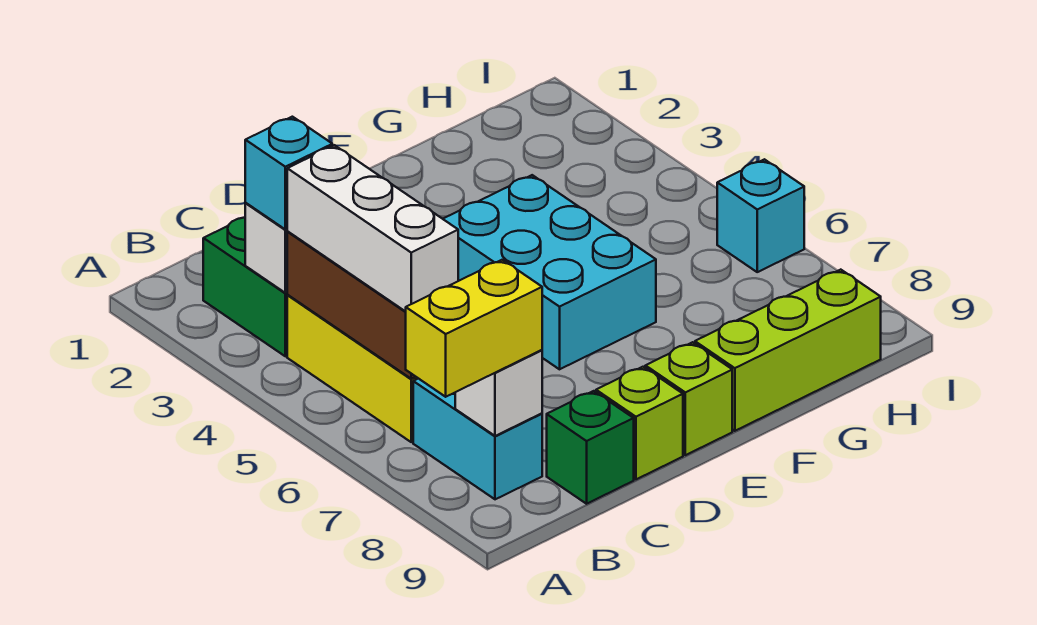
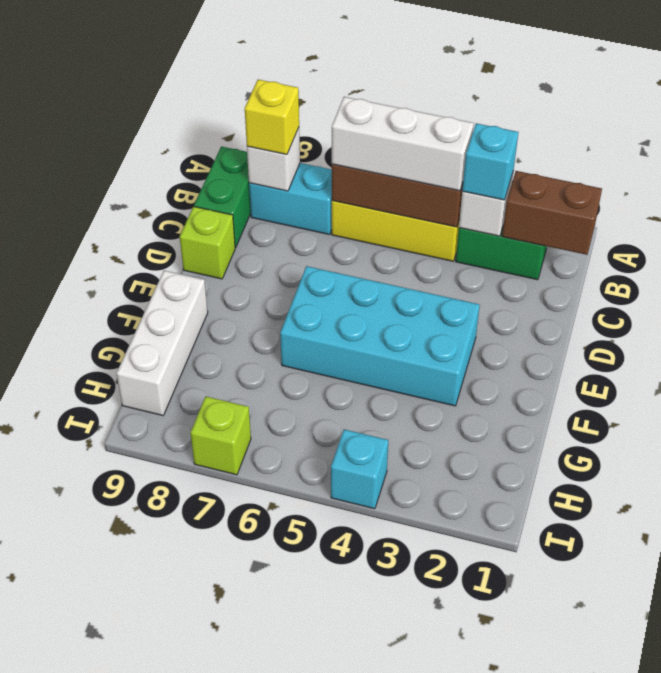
yellow 1x2 brick [406,260,542,397] -> yellow 1x1 brick [245,80,299,155]
none -> brown 1x2 brick [502,171,602,255]
green 1x1 brick [547,391,634,504] -> green 1x2 brick [194,146,251,248]
cyan 2x3 brick [443,175,656,369] -> cyan 2x4 brick [280,266,480,406]
lime 1x1 brick [645,342,732,455] -> lime 1x1 brick moved to [191,396,251,475]
lime 1x3 brick [695,270,881,431] -> white 1x3 brick [116,271,208,416]
cyan 1x1 brick [717,159,804,272] -> cyan 1x1 brick moved to [331,429,388,509]

